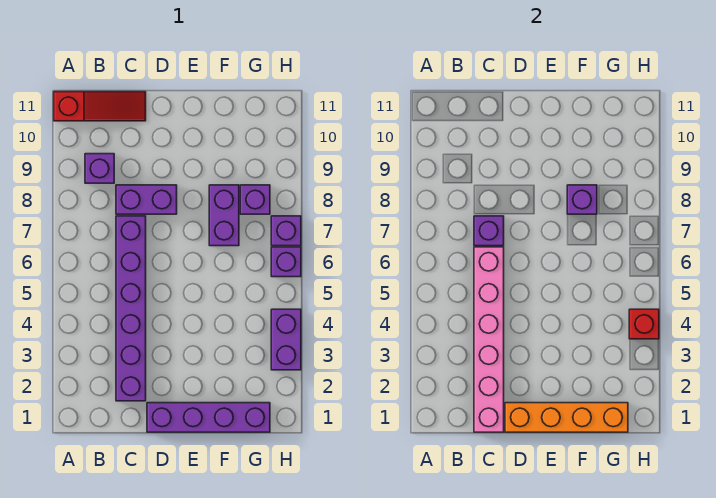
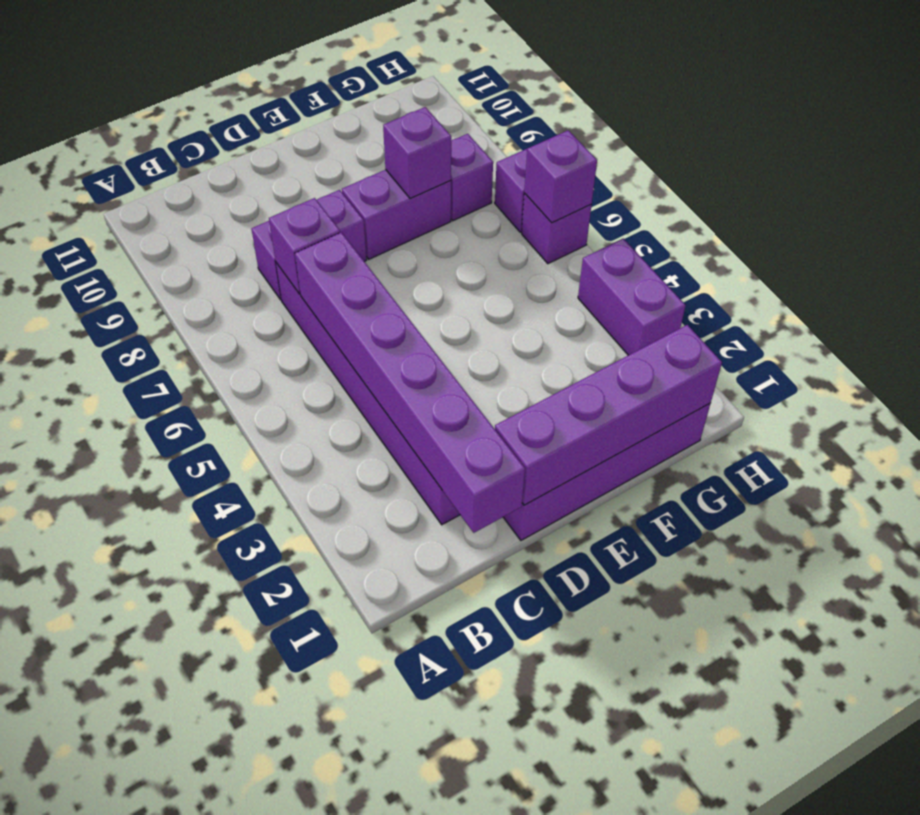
red 1x3 slope [54,92,146,121] -> none
purple 1x1 brick [85,154,114,183] -> purple 1x1 brick moved to [524,130,597,223]
pink 1x6 brick [474,247,504,432] -> purple 1x6 brick [295,232,525,533]
orange 1x4 brick [505,403,628,432] -> purple 1x4 brick [495,325,722,505]
purple 1x2 brick [209,185,239,246] -> purple 1x2 brick turned to [342,170,451,259]
red 1x1 brick [629,309,659,339] -> none

